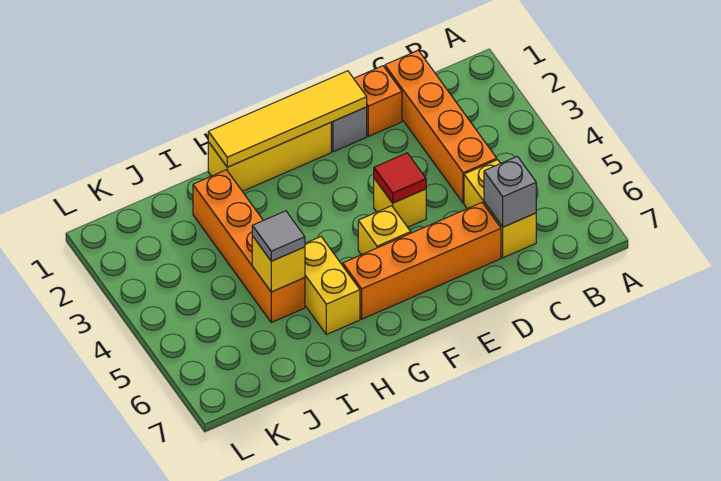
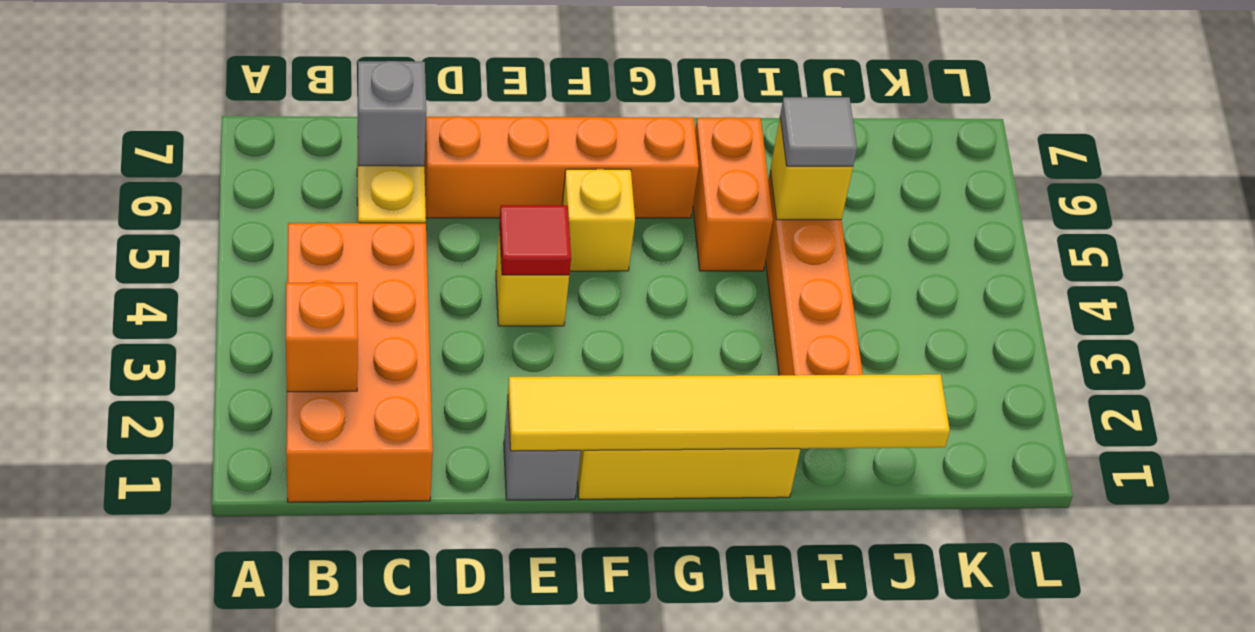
orange 1x4 brick [385,50,497,203] -> orange 2x4 brick [286,223,433,502]
orange 1x1 brick [354,66,402,136] -> orange 1x1 brick moved to [286,283,358,392]
yellow 1x4 tile [208,71,367,167] -> yellow 1x6 tile [508,374,950,451]
yellow 1x2 brick [305,237,360,335] -> orange 1x2 brick [693,117,773,271]

